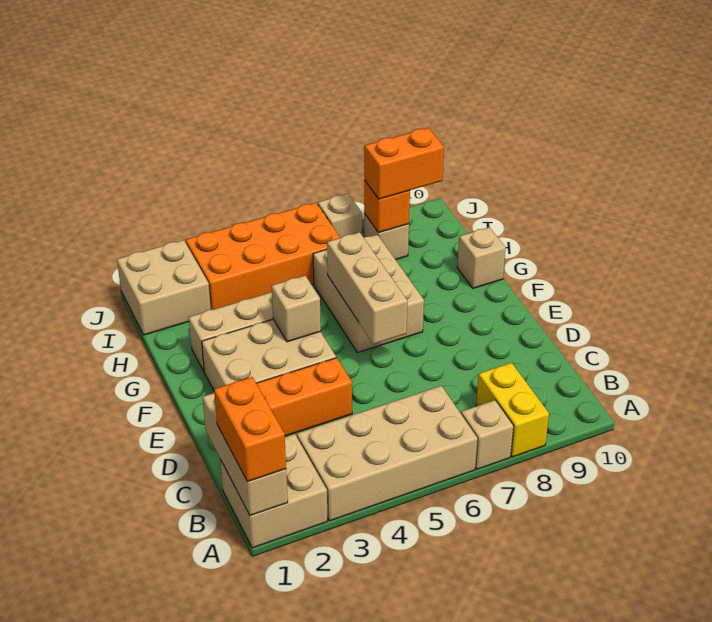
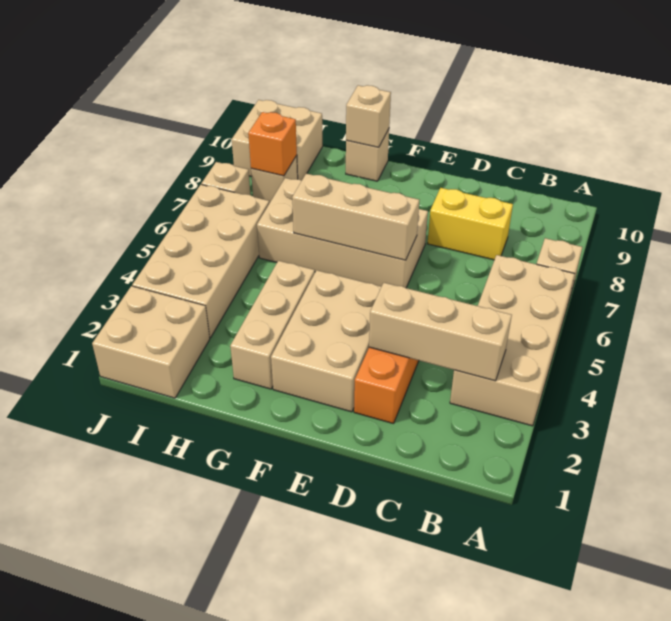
tan 2x2 brick [220,434,327,548] -> tan 2x2 brick moved to [232,100,323,181]
tan 1x3 brick [202,393,288,516] -> tan 1x3 brick moved to [369,283,512,381]
orange 1x2 brick [214,377,286,482] -> none
yellow 1x2 brick [476,363,549,457] -> yellow 1x2 brick moved to [427,188,513,260]
tan 1x1 brick [272,276,321,342] -> tan 1x1 brick moved to [346,85,391,147]
tan 2x3 brick [313,235,424,353] -> tan 2x4 brick [257,178,428,288]
orange 2x4 brick [186,203,340,310] -> tan 2x4 brick [132,184,269,338]
orange 1x2 brick [364,128,444,199] -> none

